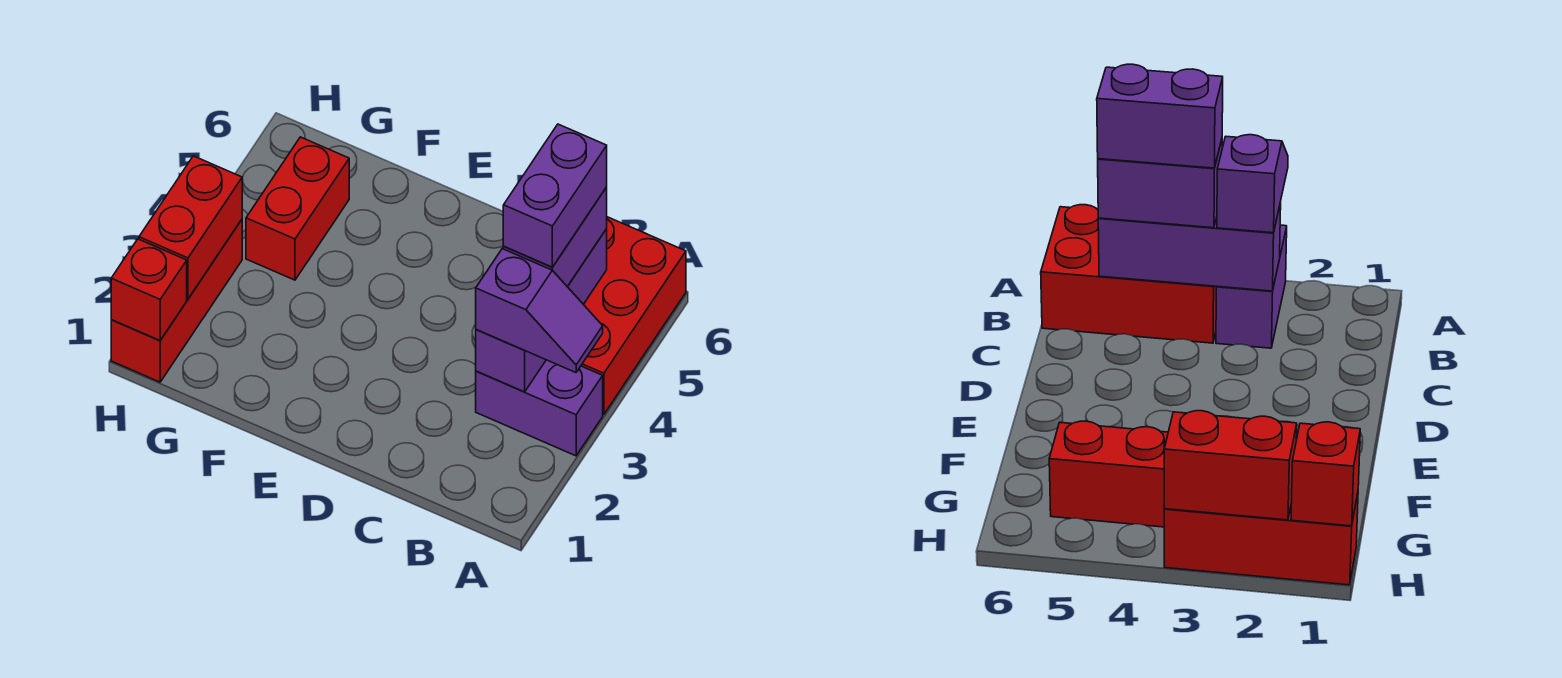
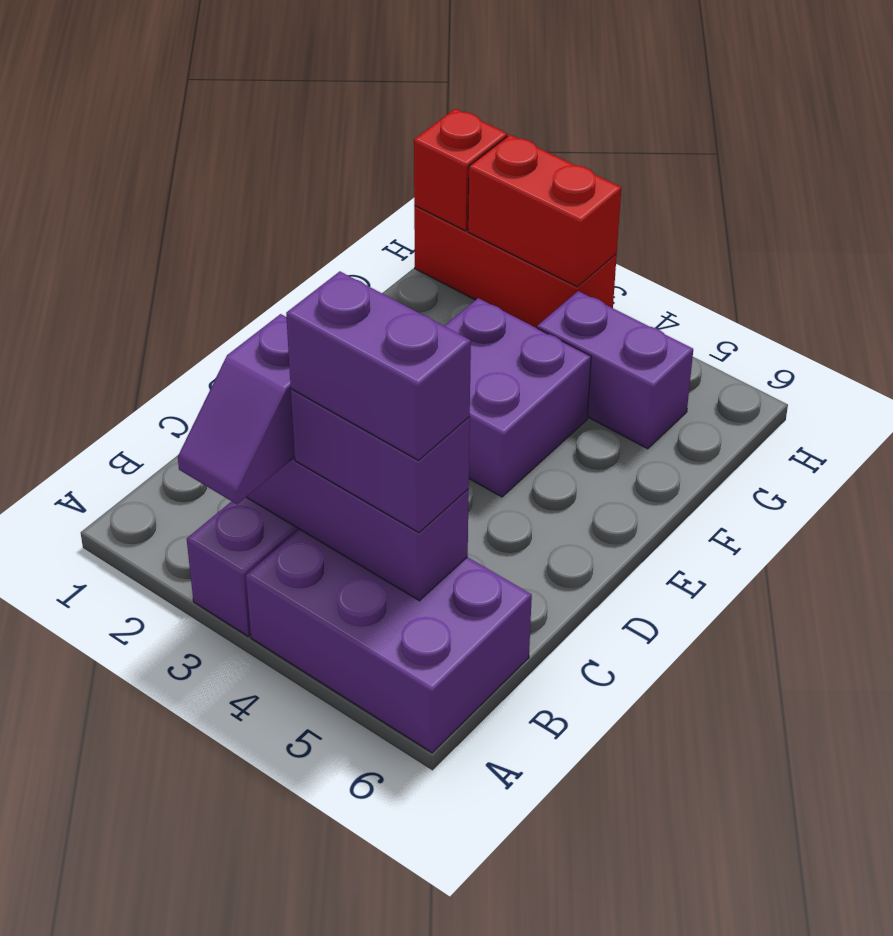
red 2x3 brick [581,217,686,414] -> purple 2x3 brick [246,529,532,753]
none -> purple 2x2 brick [445,298,591,497]
red 1x2 brick [246,137,349,280] -> purple 1x2 brick [537,291,693,449]

